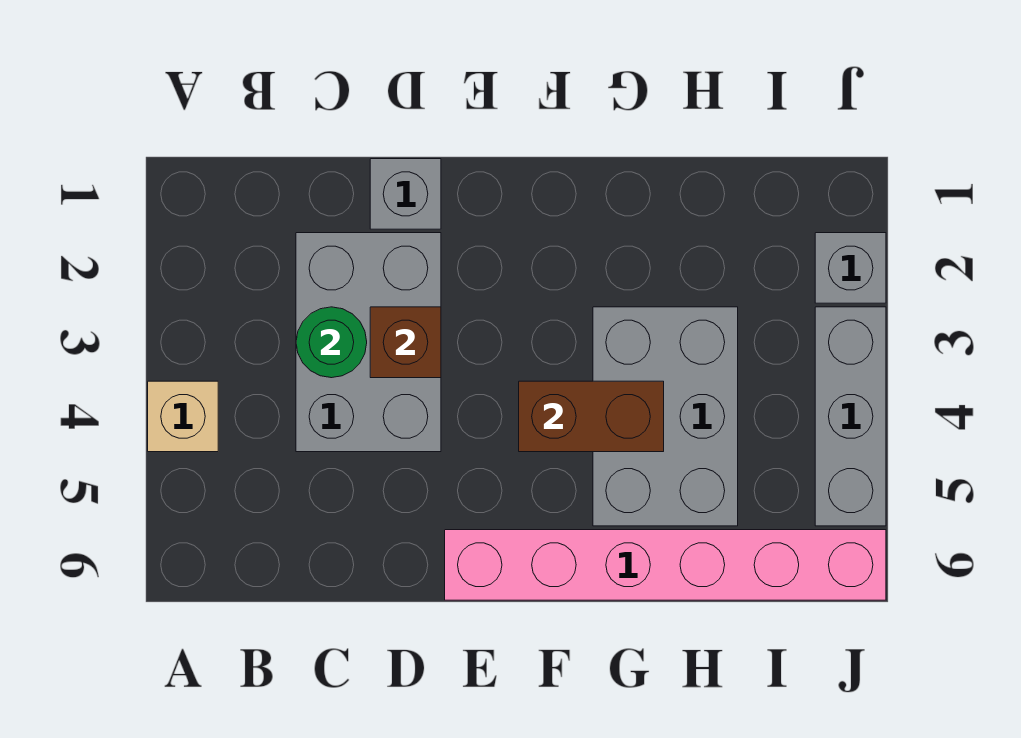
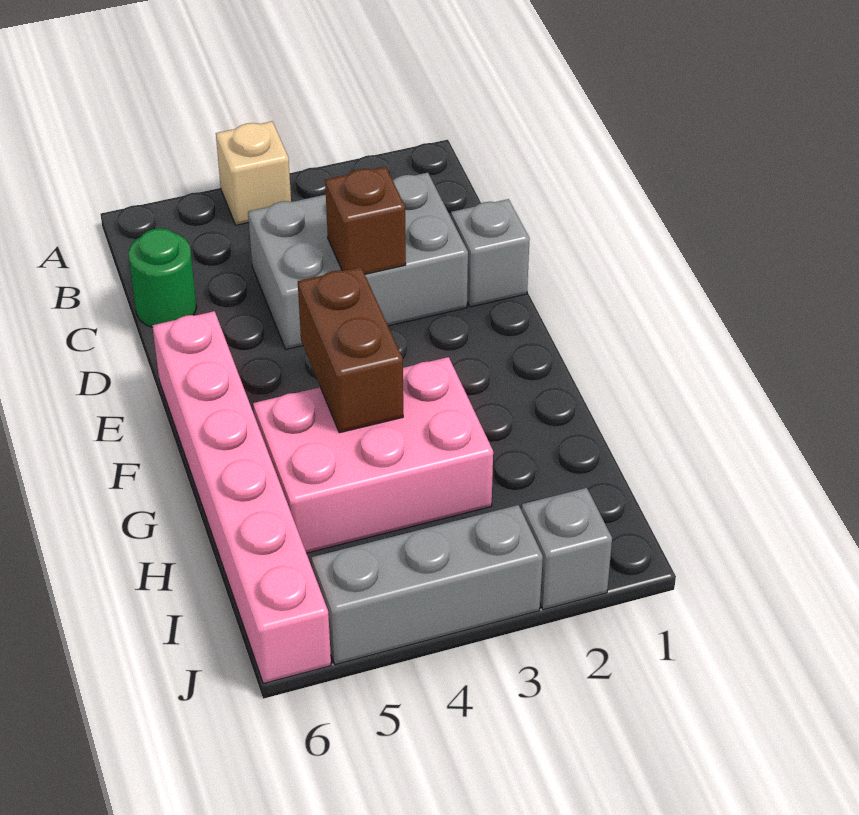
green 1x1 round brick [296,307,367,378] -> green 1x1 round brick moved to [128,228,197,327]
grey 2x3 brick [593,307,738,526] -> pink 2x3 brick [253,357,493,553]

